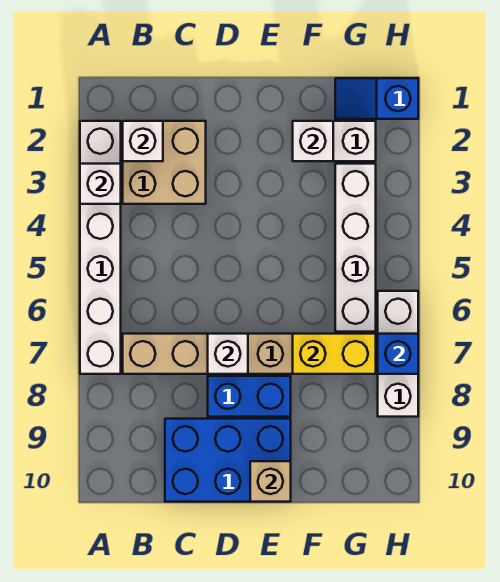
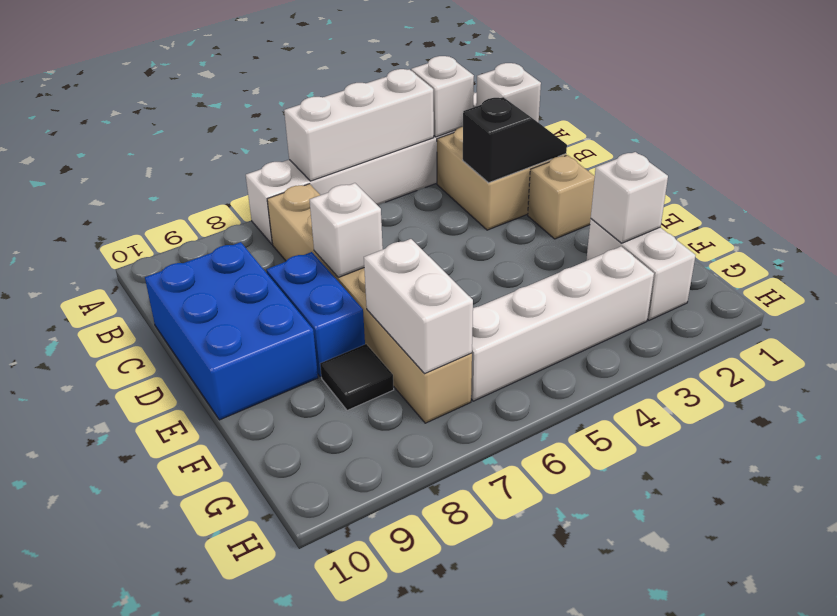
none -> black 1x2 slope [463,97,567,183]
tan 1x1 brick [250,461,291,502] -> tan 1x1 brick moved to [528,155,595,239]
yellow 1x2 brick [293,334,376,374] -> white 1x2 brick [364,239,473,373]
none -> black 1x1 tile [320,344,394,410]
blue 1x2 slope [335,78,418,119] -> none
white 1x3 brick [378,291,418,417] -> white 1x3 brick moved to [284,69,434,181]
blue 1x1 brick [378,334,418,374] -> none

